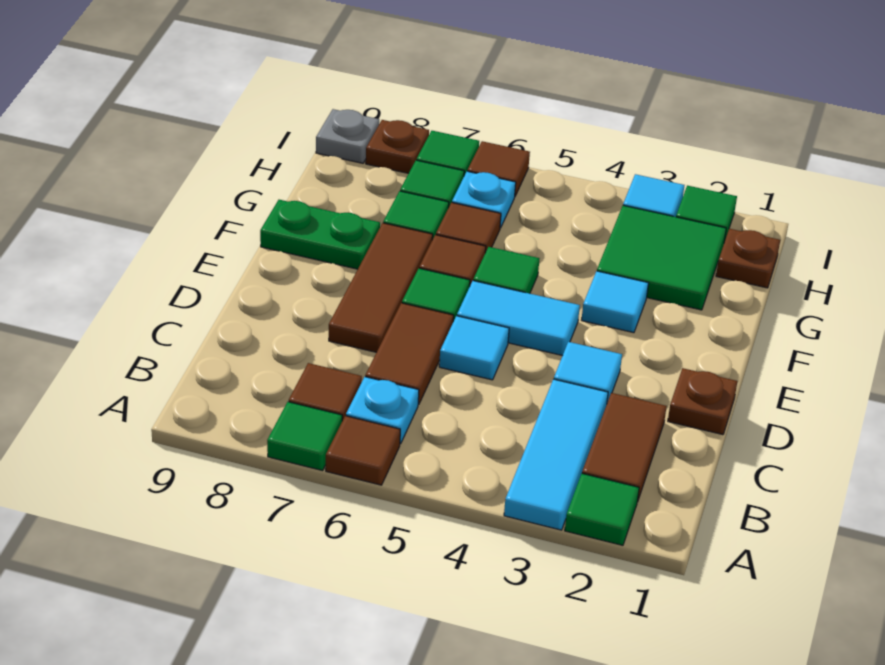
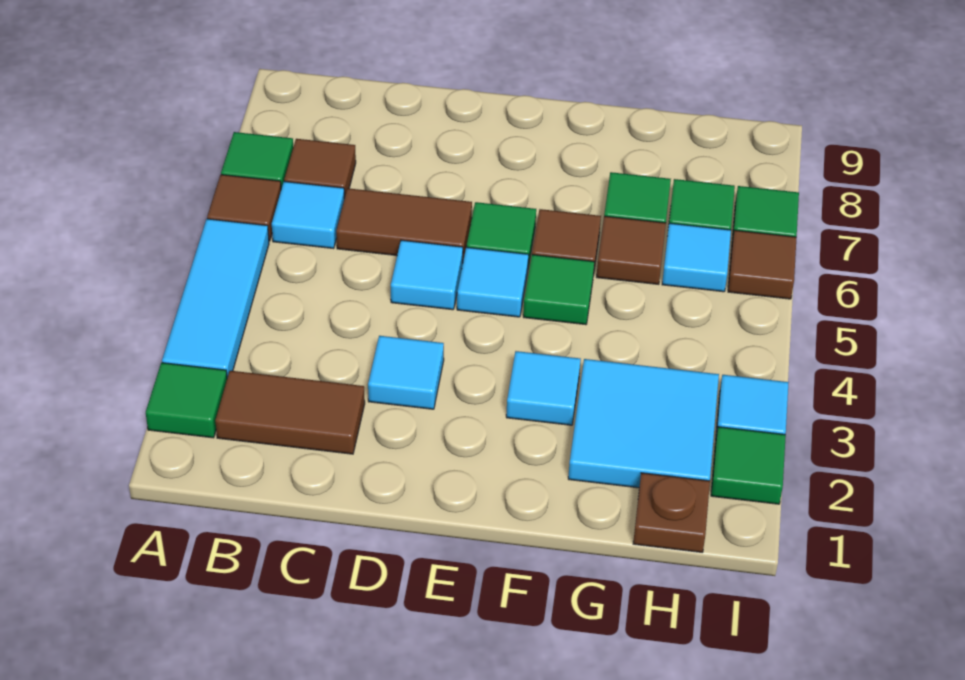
cyan 1x3 tile [504,379,608,530] -> cyan 1x3 tile turned to [162,219,269,378]
cyan 1x1 plate [346,377,419,444] -> cyan 1x1 tile [272,181,344,249]
brown 1x1 plate [668,368,737,435] -> none
brown 1x3 tile [329,223,433,352] -> none
cyan 1x2 tile [457,281,580,356] -> cyan 1x1 tile [457,247,529,317]
green 1x2 plate [260,200,380,269] -> none
green 2x2 tile [597,205,726,310] -> cyan 2x2 tile [568,359,719,488]
cyan 1x1 plate [452,171,516,228] -> cyan 1x1 tile [662,223,731,292]
brown 1x1 plate [366,120,429,173] -> none
grey 1x1 plate [316,109,379,163] -> none

